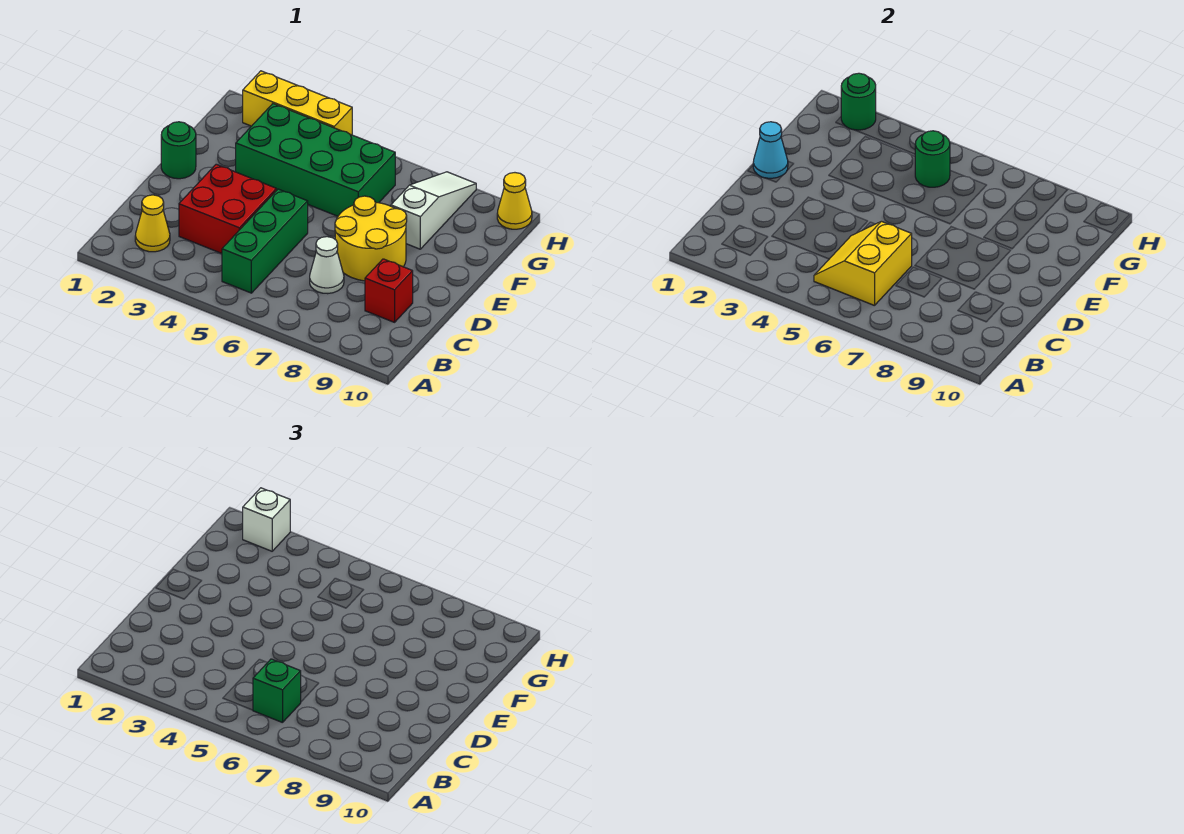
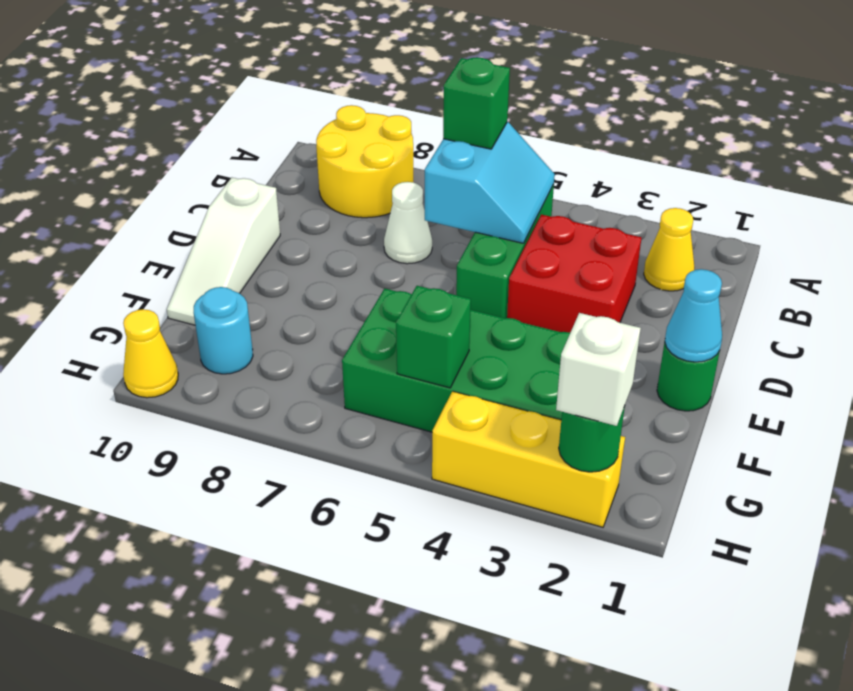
yellow 2x2 slope [814,221,912,306] -> cyan 2x2 slope [425,122,555,243]
red 1x1 brick [365,259,413,322] -> none
yellow 2x2 round brick [335,196,407,281] -> yellow 2x2 round brick moved to [316,105,413,218]
white 1x3 slope [391,172,476,249] -> white 1x3 slope moved to [167,178,280,325]
green 1x1 round brick [915,131,950,187] -> green 1x1 brick [396,286,471,388]
none -> cyan 1x1 round brick [194,287,253,374]

